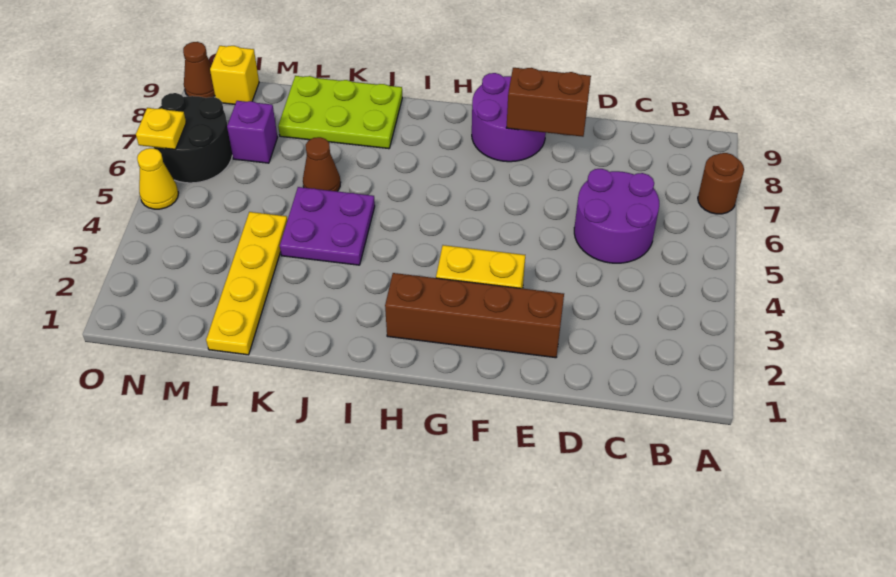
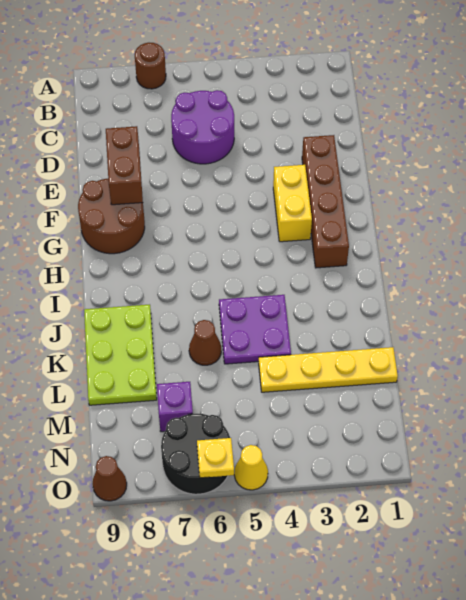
purple 2x2 round brick [472,73,546,162] -> brown 2x2 round brick [78,179,145,254]
yellow 1x1 brick [210,46,259,104] -> none

